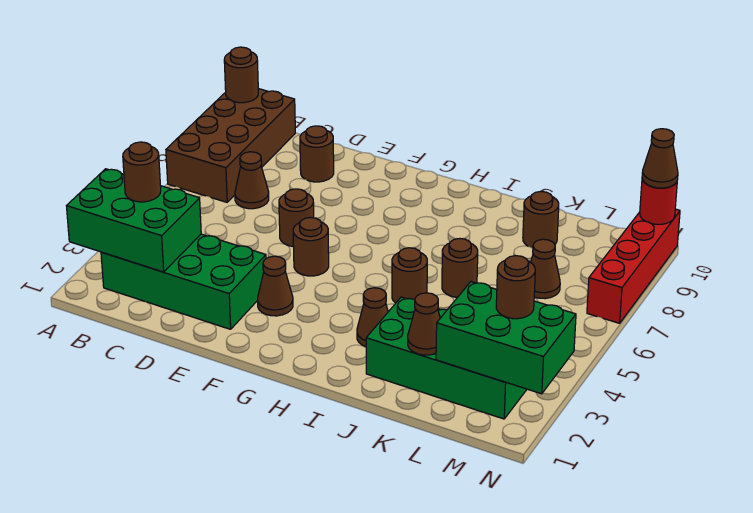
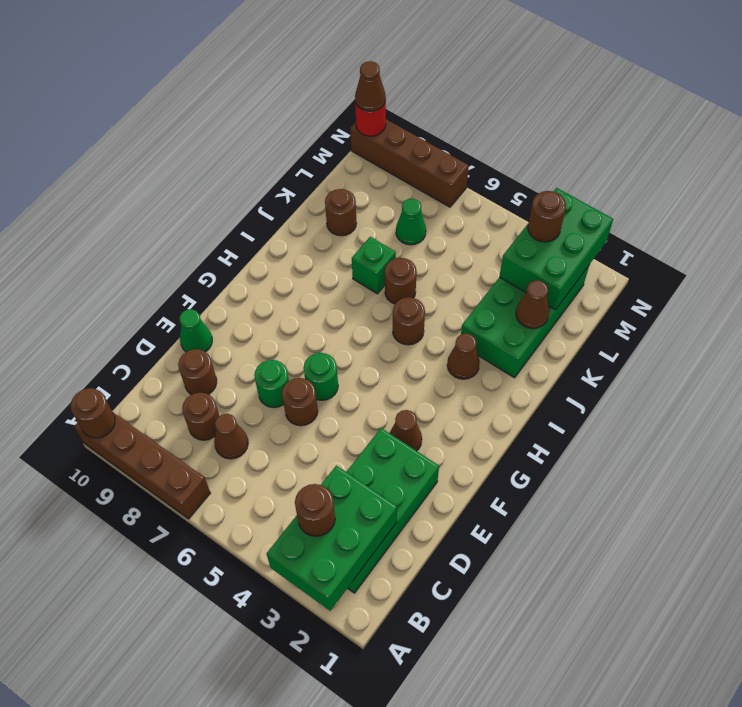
brown 2x4 brick [166,89,295,202] -> brown 1x4 brick [74,413,210,519]
none -> green 1x1 round brick [254,360,289,408]
none -> green 1x1 cone [180,309,212,352]
brown 1x1 round brick [293,217,329,276] -> brown 1x1 round brick moved to [182,393,219,440]
none -> green 1x1 round brick [304,353,338,400]
none -> green 1x1 brick [352,237,396,294]
brown 1x1 cone [531,239,560,299] -> green 1x1 cone [396,199,426,245]
red 1x4 brick [587,209,680,323] -> brown 1x4 brick [350,119,469,207]

